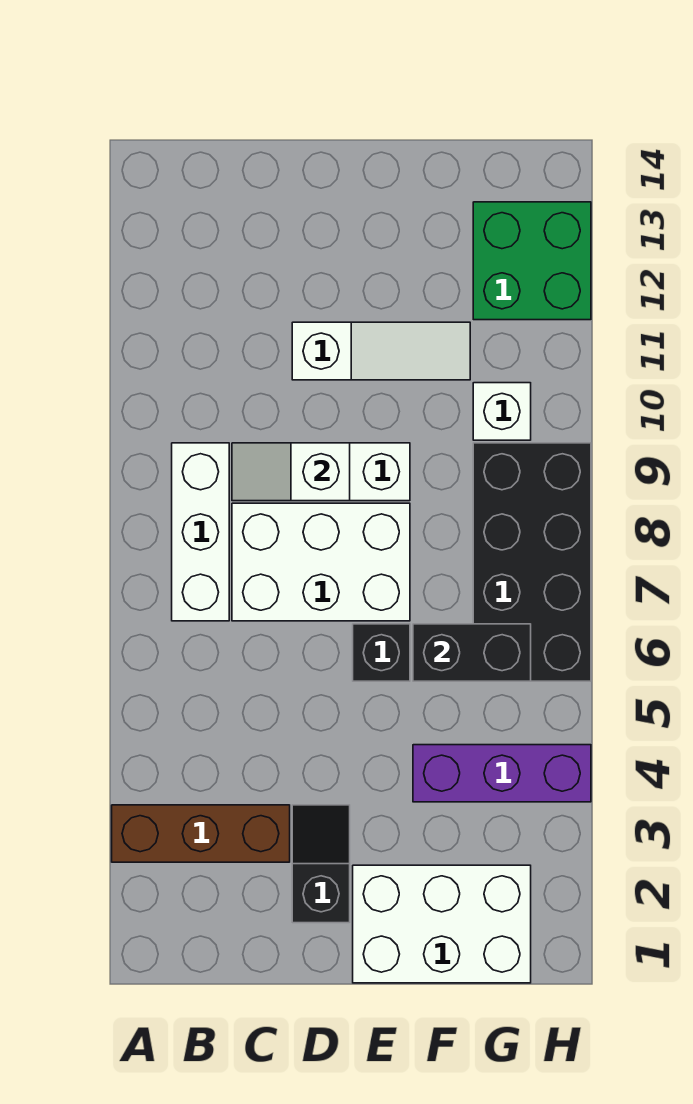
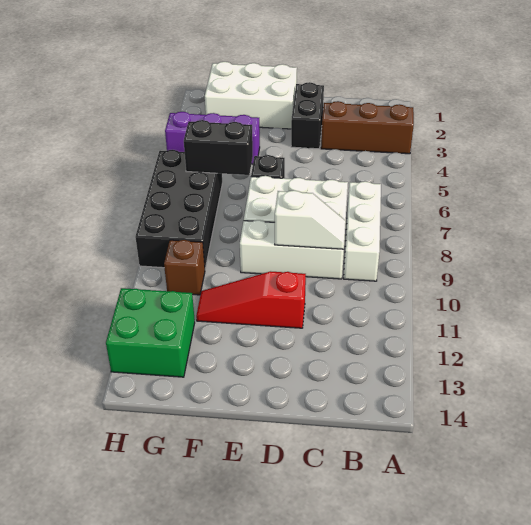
black 1x2 slope [292,805,350,923] -> black 1x2 brick [291,82,324,149]
white 1x3 slope [292,322,470,380] -> red 1x3 slope [196,271,306,328]
white 1x1 brick [473,383,531,440] -> brown 1x1 brick [164,240,205,295]

